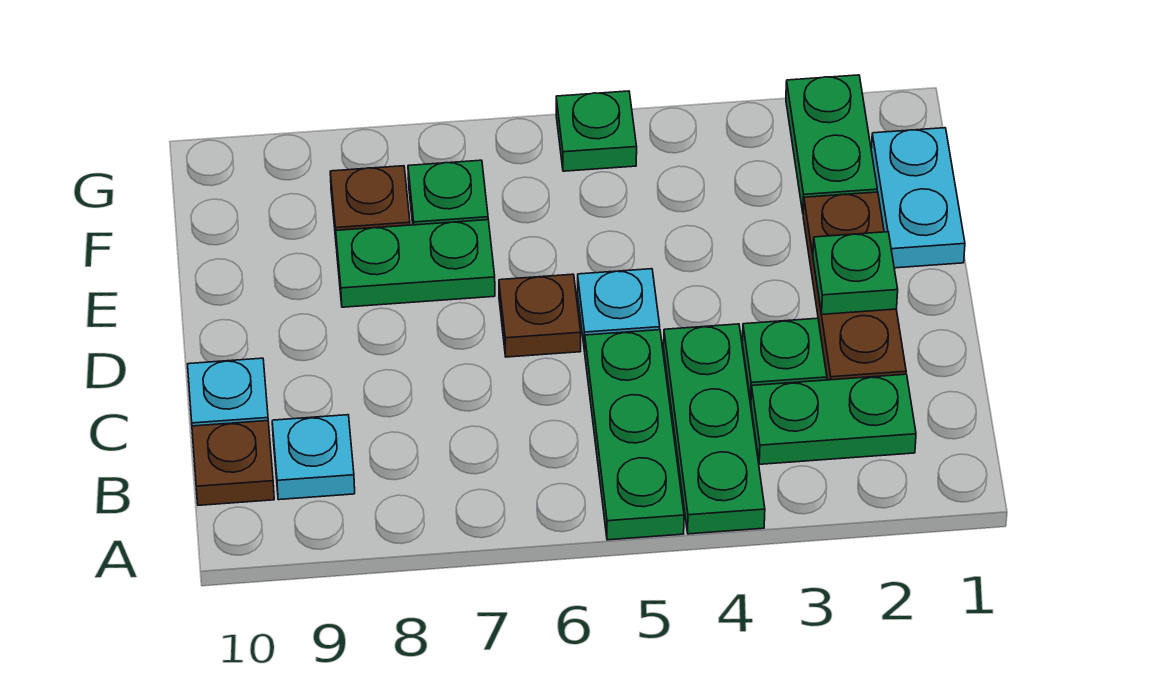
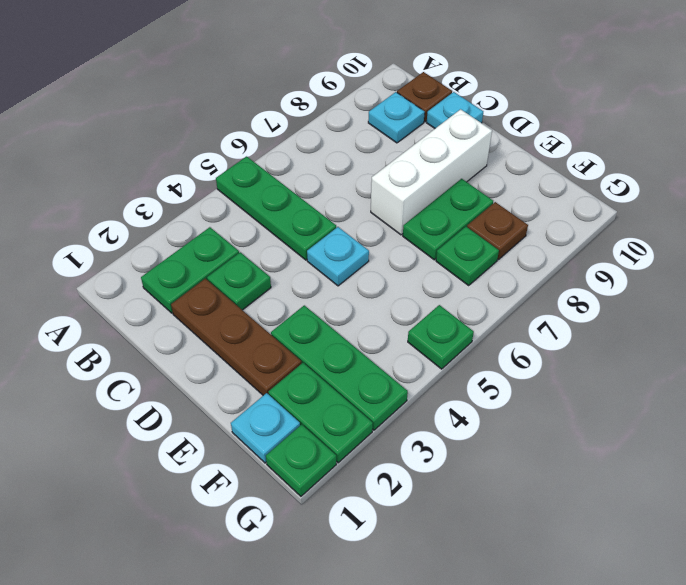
green 1x3 plate [664,324,765,534] -> green 1x3 plate moved to [271,305,408,430]
green 1x1 plate [813,232,898,314] -> green 1x1 plate moved to [266,424,336,496]
brown 1x1 plate [499,274,581,357] -> none
none -> white 1x3 brick [371,109,492,235]
cyan 1x2 plate [871,128,965,268] -> cyan 1x1 plate [231,393,300,463]

